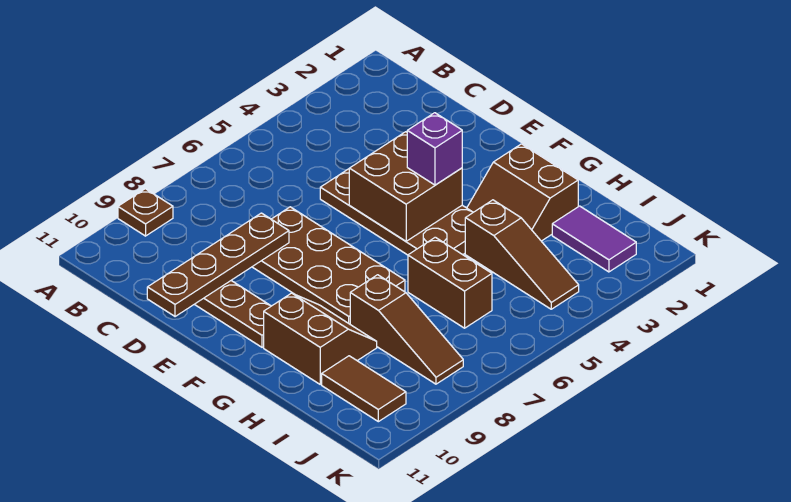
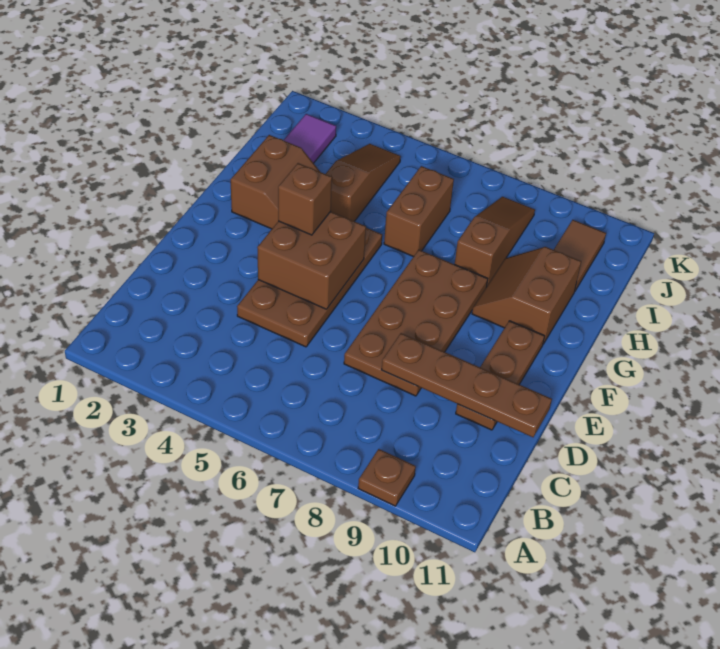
purple 1x1 brick [407,113,462,185] -> brown 1x1 brick [278,163,332,235]

